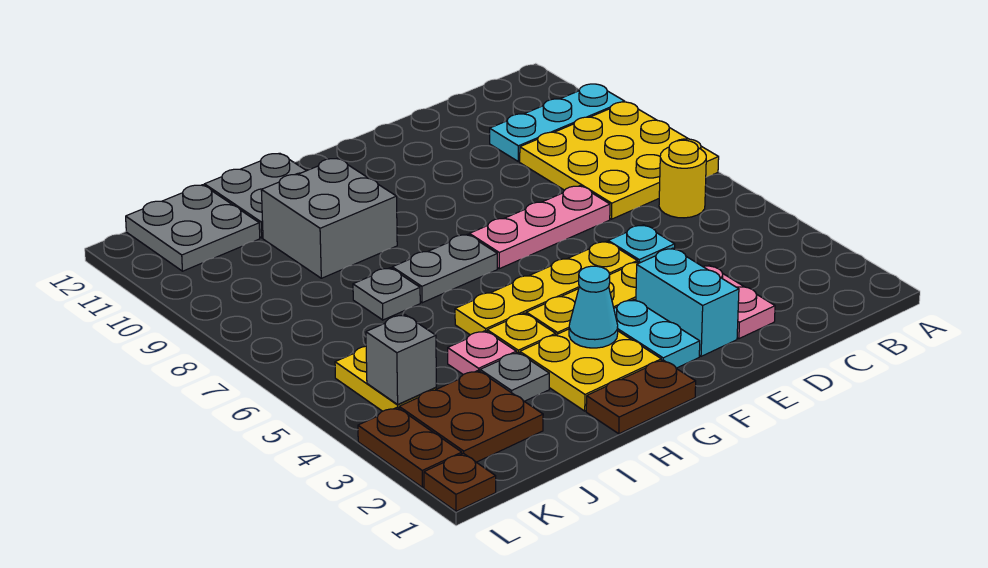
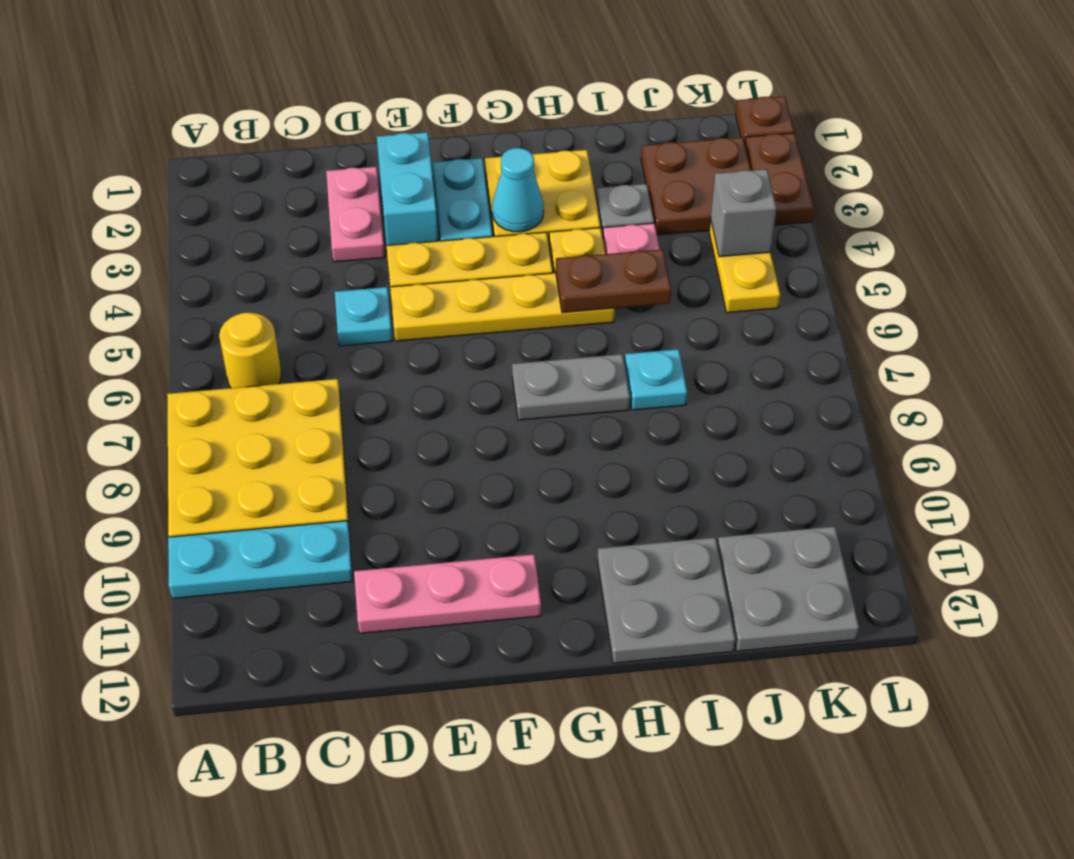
pink 1x3 plate [469,186,610,269] -> pink 1x3 plate moved to [354,554,541,633]
brown 1x2 plate [586,360,696,434] -> brown 1x2 plate moved to [556,249,671,313]
grey 2x2 brick [261,158,397,278] -> none
grey 1x1 plate [353,268,420,320] -> cyan 1x1 plate [625,349,687,410]

